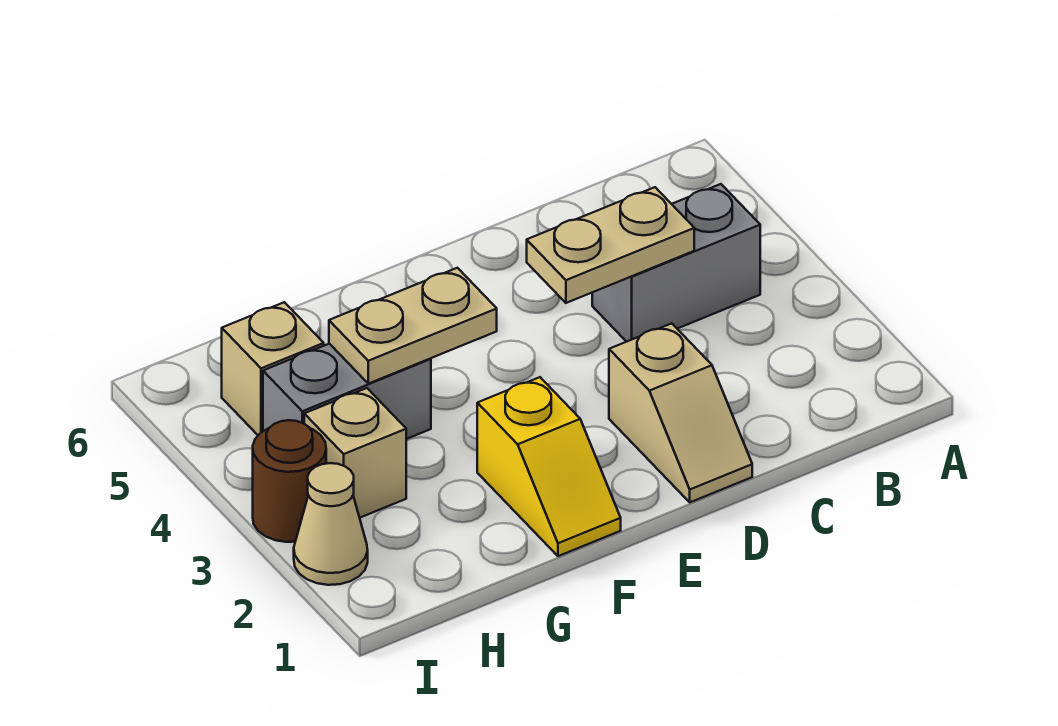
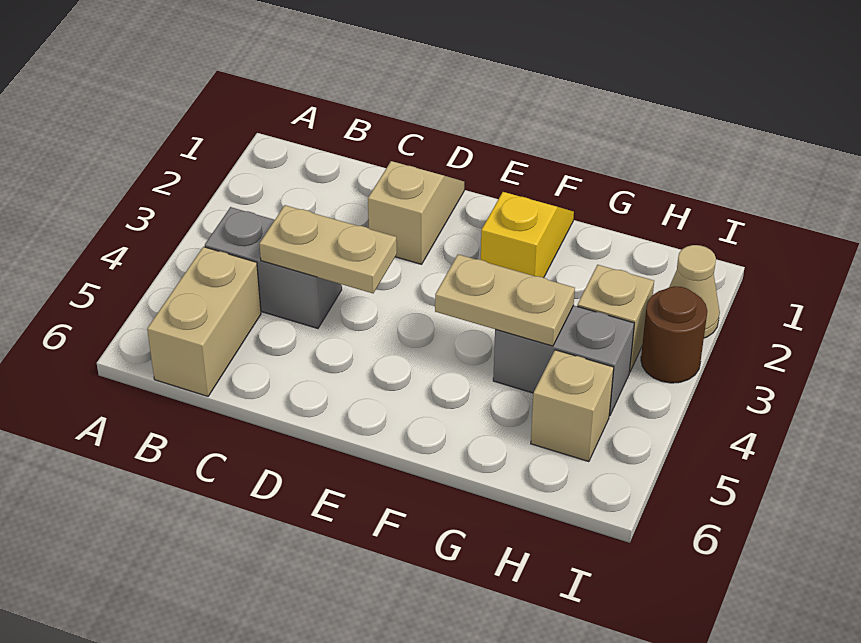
none -> tan 1x2 brick [147,247,261,396]

